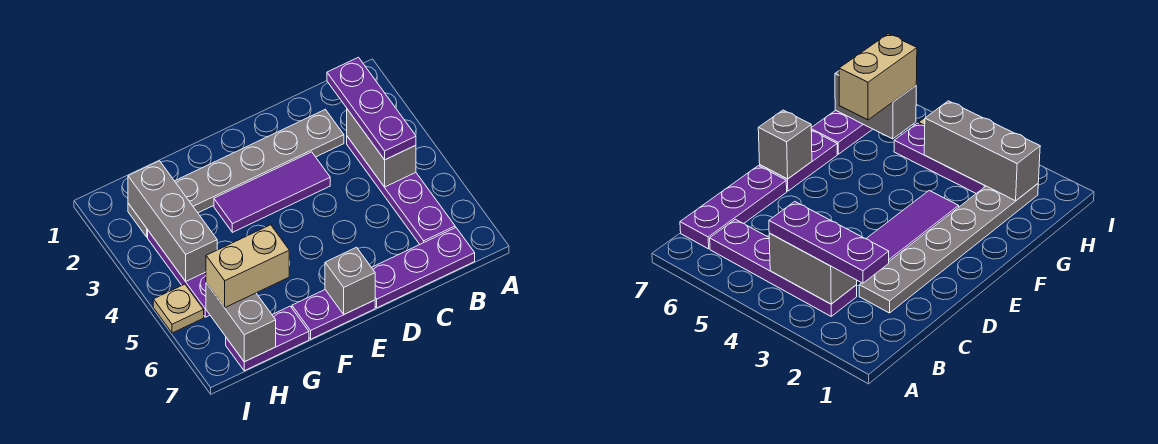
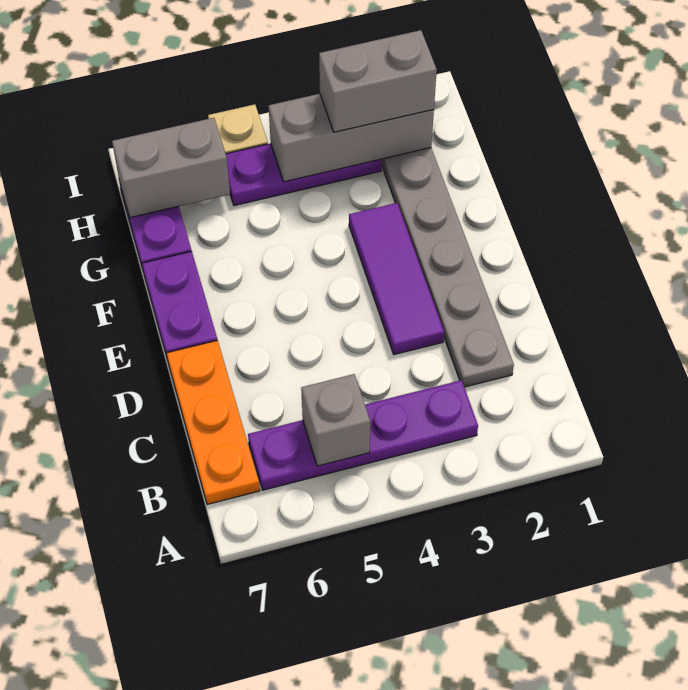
purple 1x3 plate [327,57,416,160] -> none
grey 1x2 brick [347,109,416,187] -> grey 1x2 brick moved to [319,30,437,132]
purple 1x3 plate [372,227,475,308] -> orange 1x3 plate [167,340,260,505]
grey 1x1 brick [325,247,375,314] -> grey 1x1 brick moved to [301,374,370,466]
tan 1x2 brick [206,225,289,307] -> none

